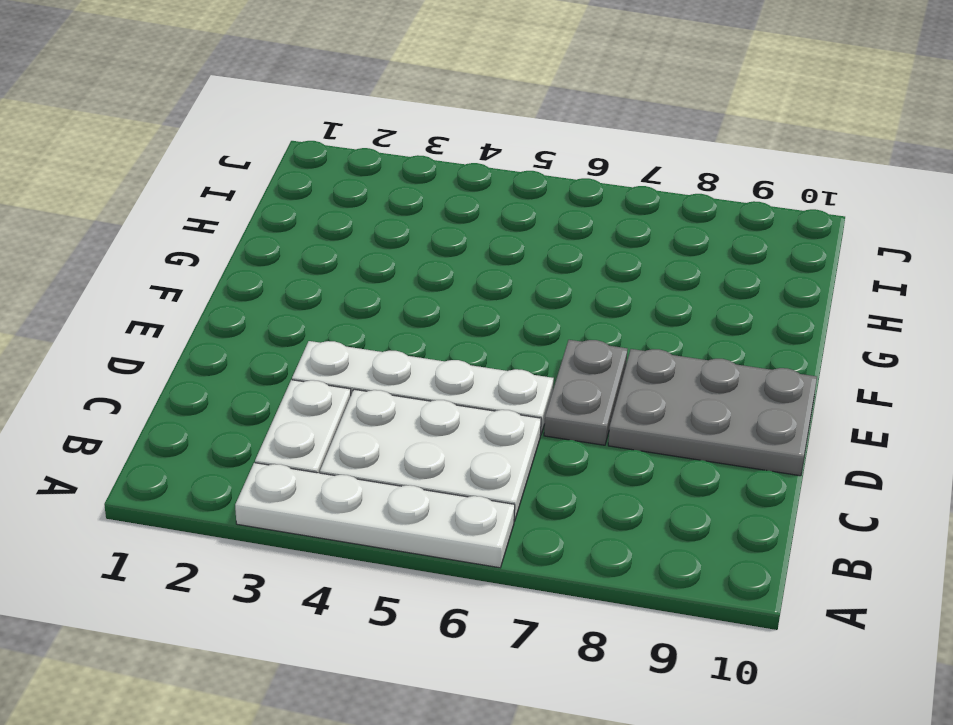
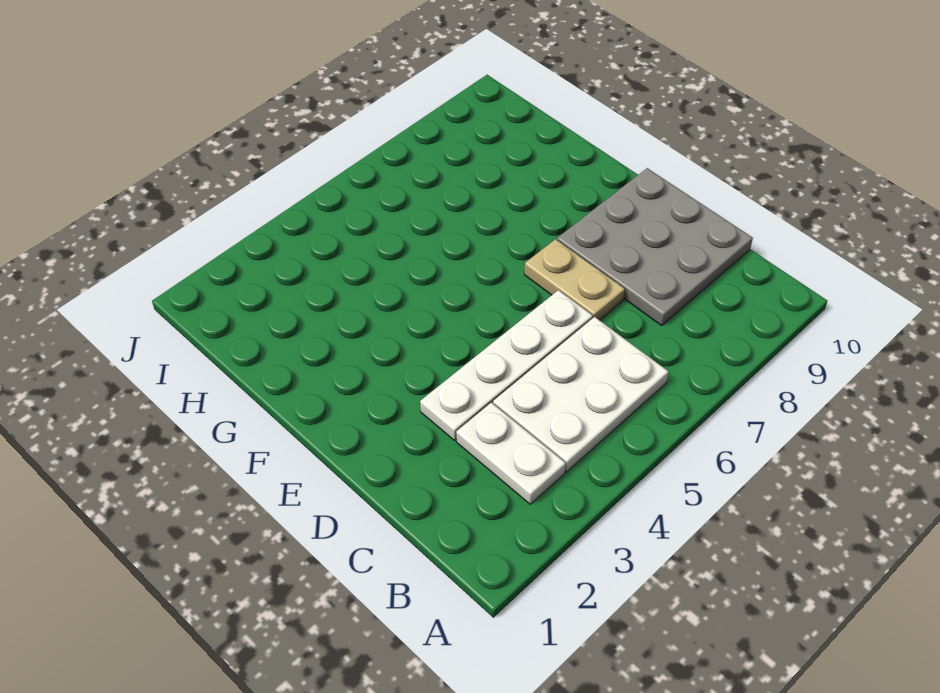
white 1x4 plate [235,463,515,568] -> none
grey 1x2 plate [544,340,627,445] -> tan 1x2 plate [524,239,625,320]
grey 2x3 plate [608,349,817,476] -> grey 3x3 plate [557,168,753,325]

